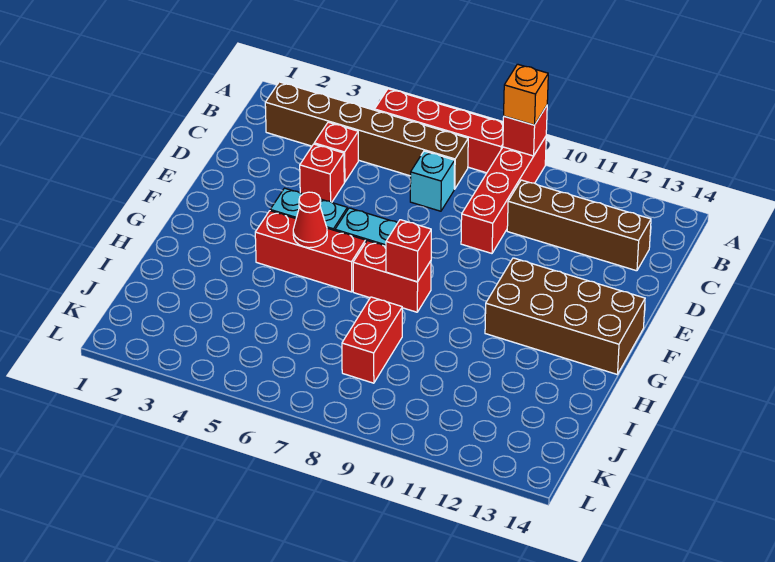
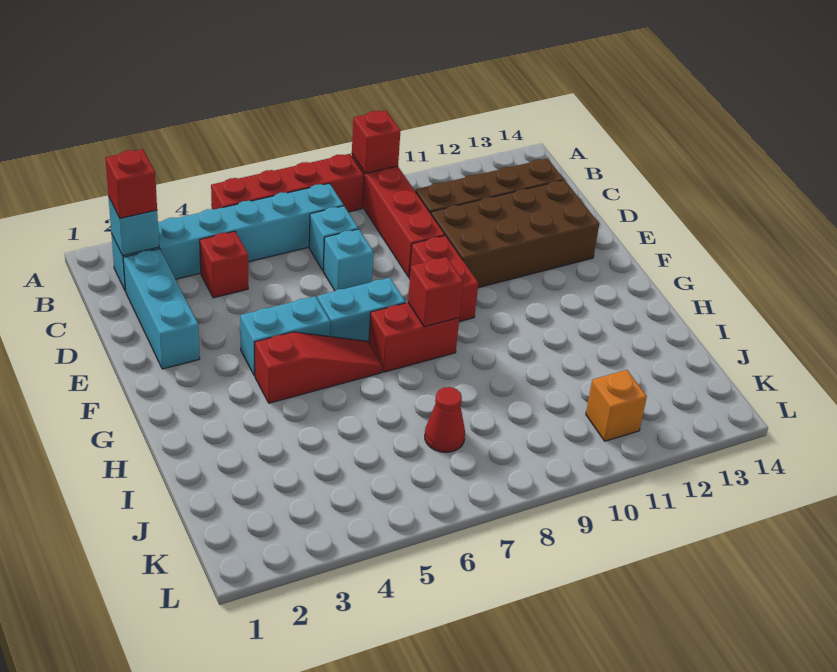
orange 1x1 brick [504,64,548,125] -> orange 1x1 brick moved to [586,370,647,441]
brown 1x6 brick [265,82,468,189] -> cyan 1x6 brick [111,183,343,291]
none -> cyan 1x1 brick [108,196,159,255]
none -> cyan 1x3 brick [123,249,200,369]
red 1x1 brick [300,144,344,202] -> red 1x1 brick moved to [105,149,157,218]
none -> cyan 1x1 brick [323,229,373,291]
brown 2x4 brick [485,258,645,374] -> brown 2x4 brick moved to [431,180,599,288]
red 1x3 brick [255,211,365,292] -> red 1x3 slope [255,332,382,403]
red 1x1 cone [293,192,327,248] -> red 1x1 cone moved to [425,387,465,452]
red 1x2 brick [342,297,402,383] -> red 1x2 brick moved to [409,236,478,322]

